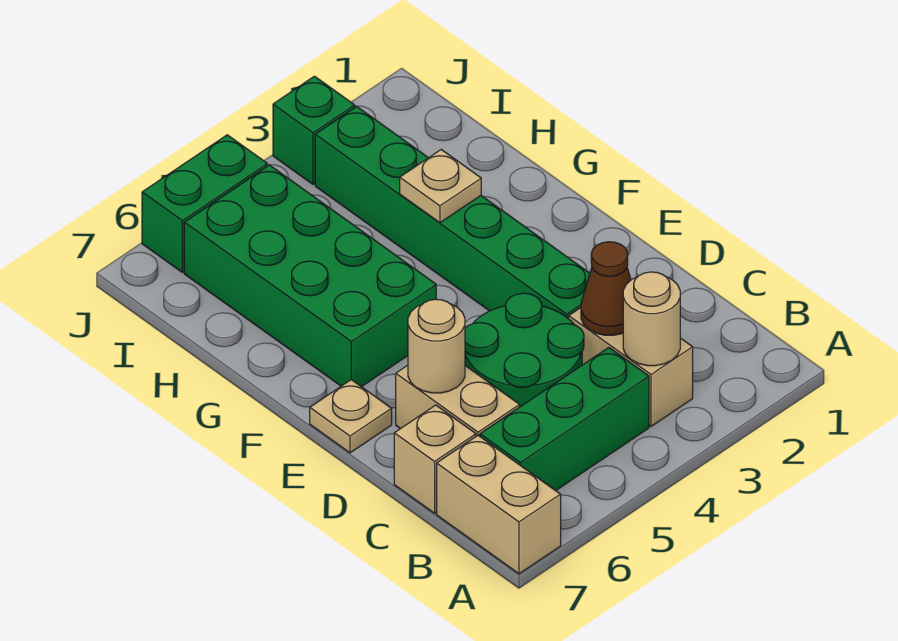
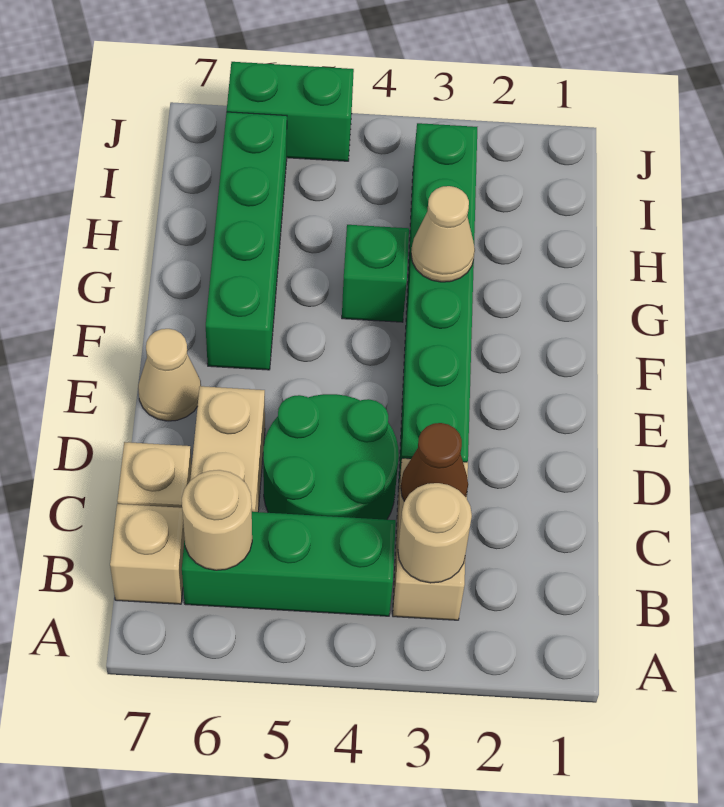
tan 1x2 brick [437,435,561,574] -> tan 1x1 brick [110,504,185,604]
tan 1x1 round brick [408,299,465,393] -> tan 1x1 round brick moved to [182,470,252,570]
tan 1x1 plate [310,380,392,453] -> tan 1x1 cone [138,329,201,421]
green 2x4 brick [184,165,436,387] -> green 1x4 brick [206,112,287,370]
tan 1x1 plate [400,150,481,223] -> tan 1x1 cone [411,186,475,282]
green 1x1 brick [273,76,355,185] -> green 1x1 brick moved to [342,225,409,322]

